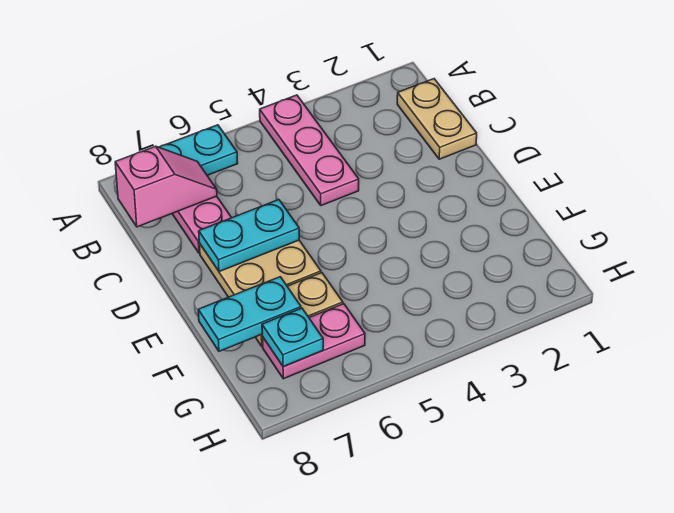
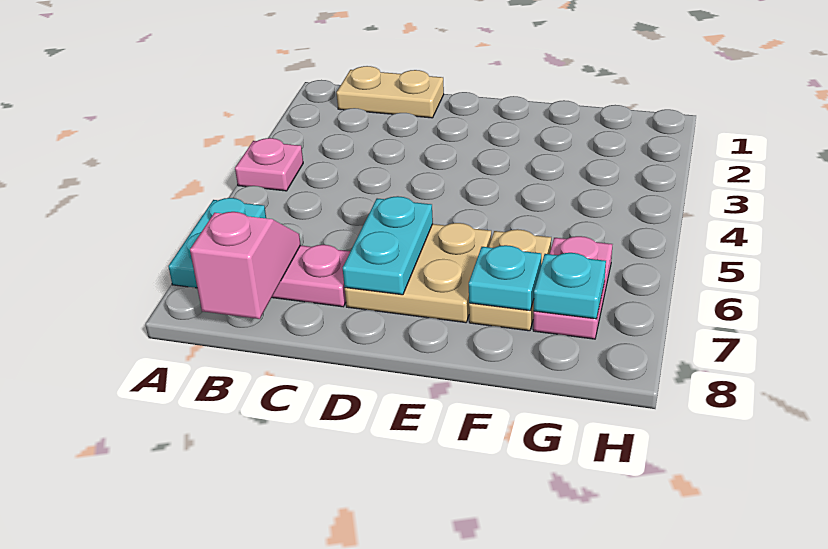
pink 1x3 plate [260,95,359,206] -> pink 1x1 plate [235,138,303,191]
cyan 1x2 plate [198,277,301,351] -> cyan 1x1 plate [469,245,541,311]

